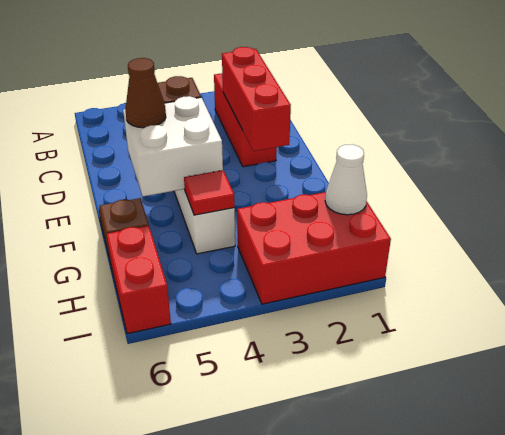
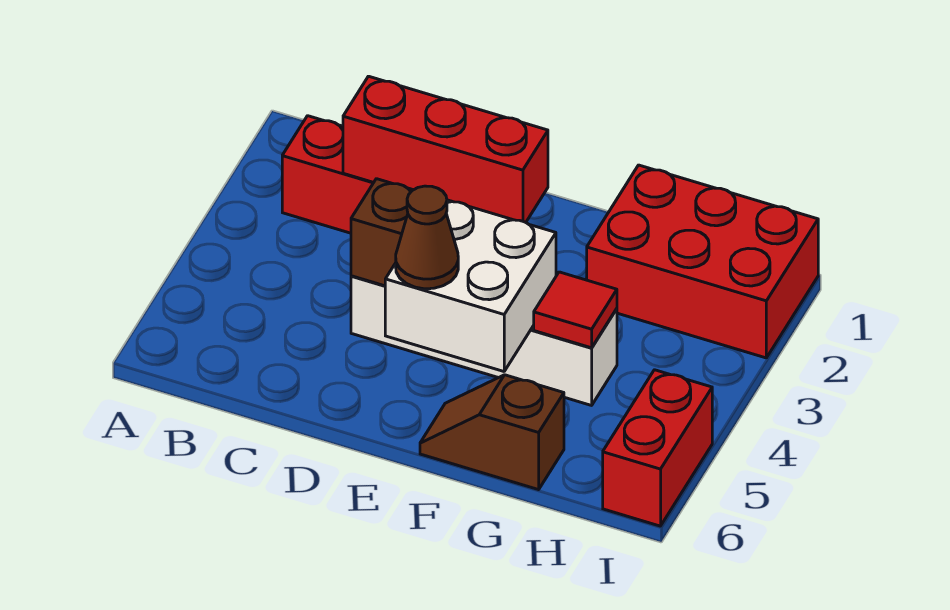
red 2x3 brick [237,192,391,304] -> red 2x3 brick turned to [587,165,818,358]
white 1x1 cone [325,145,367,215] -> none
red 1x2 brick [107,226,171,334] -> red 1x2 brick turned to [603,370,712,526]

